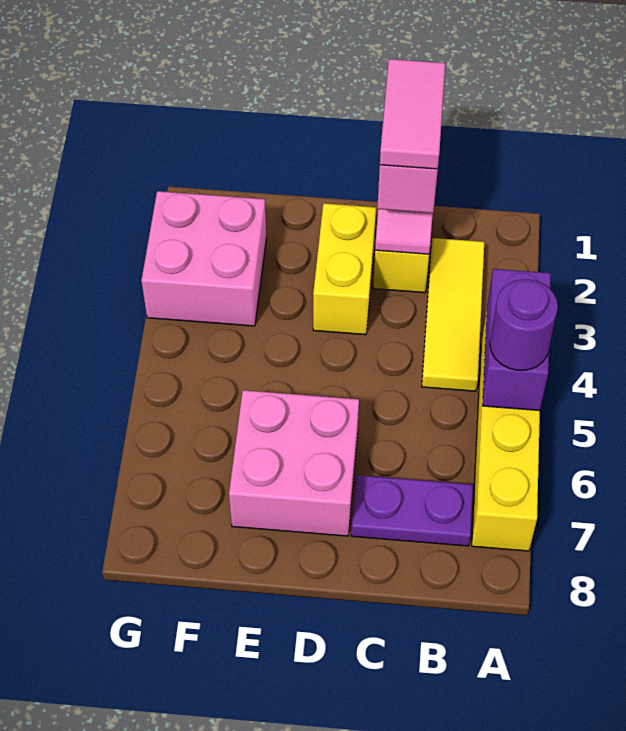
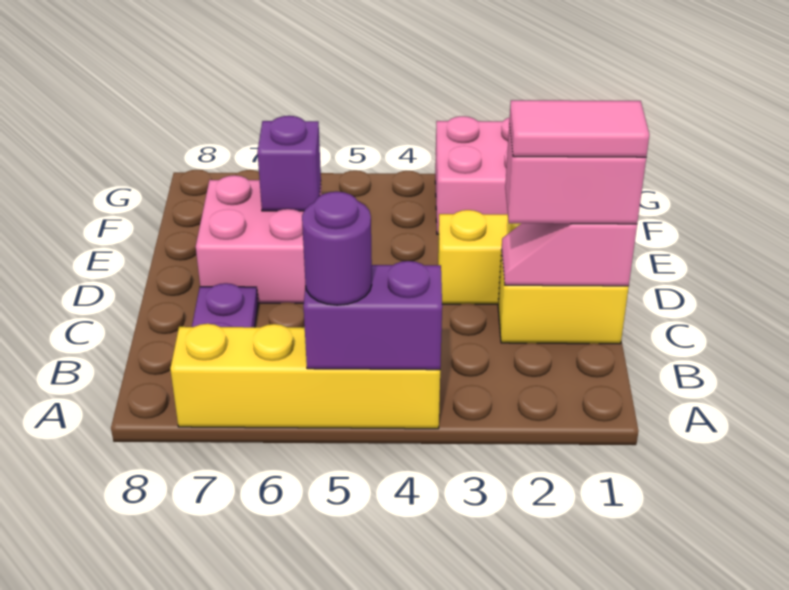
yellow 1x3 tile [422,238,484,391] -> none
none -> purple 1x1 brick [257,116,321,211]

